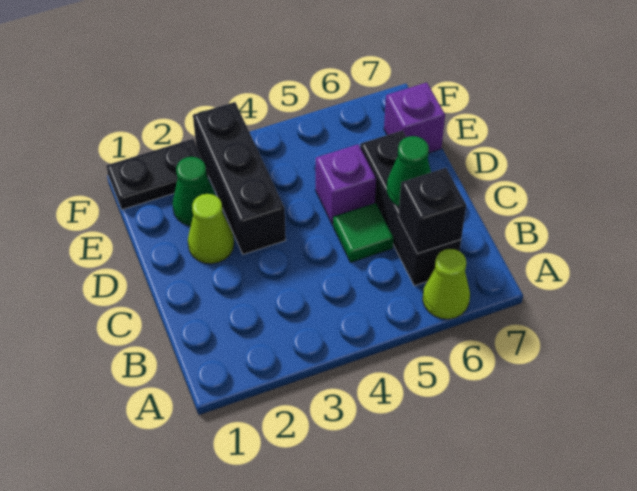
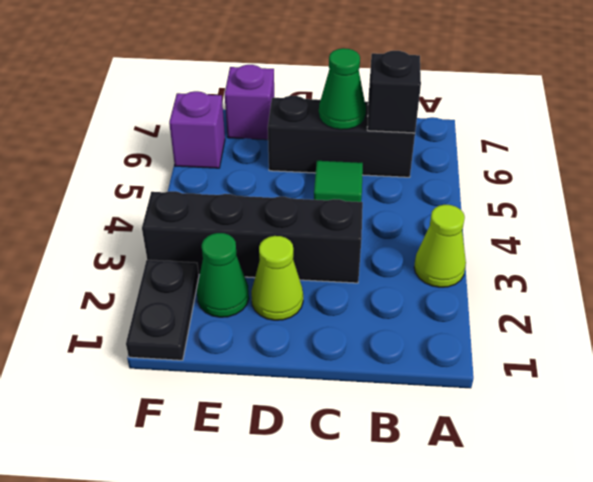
lime 1x1 cone [423,249,470,319] -> lime 1x1 cone moved to [414,205,466,287]
black 1x3 brick [193,102,286,254] -> black 1x4 brick [142,191,363,283]
purple 1x1 brick [316,144,376,225] -> purple 1x1 brick moved to [169,91,225,168]

